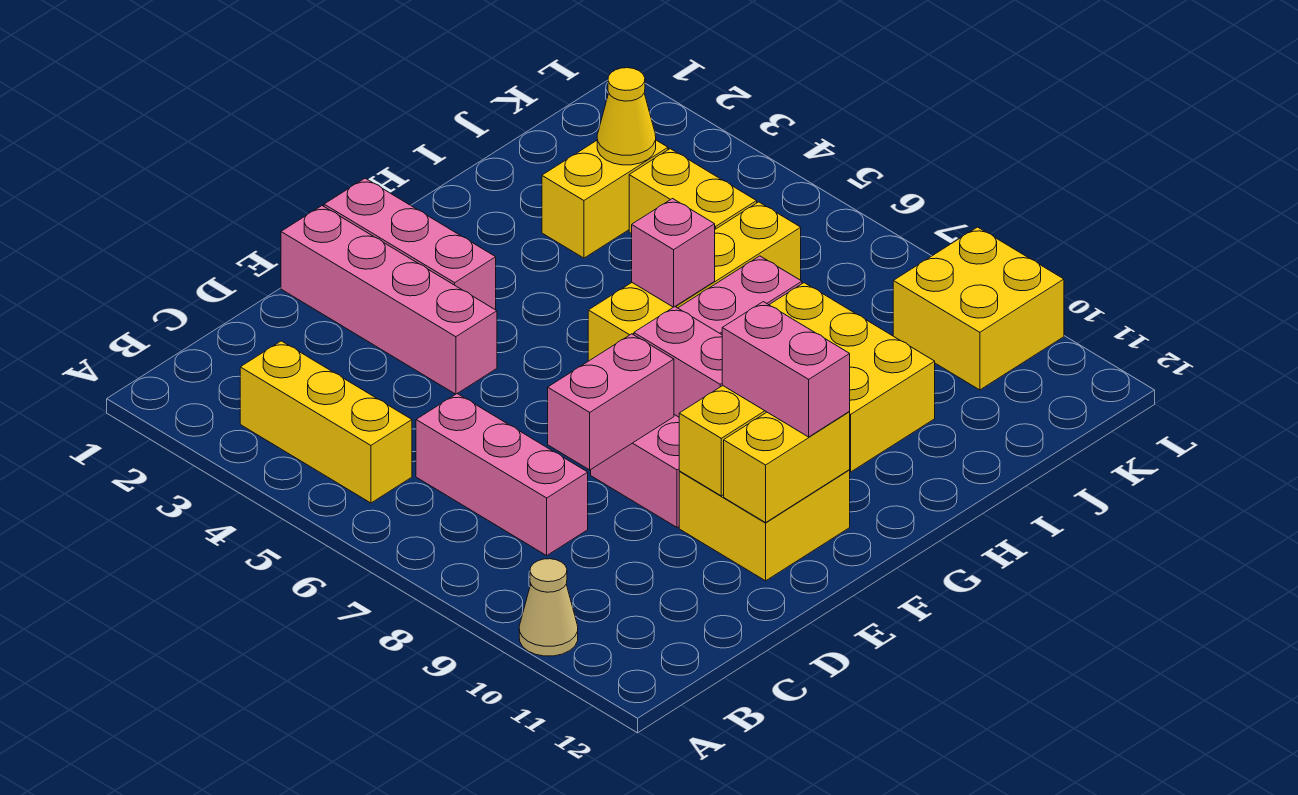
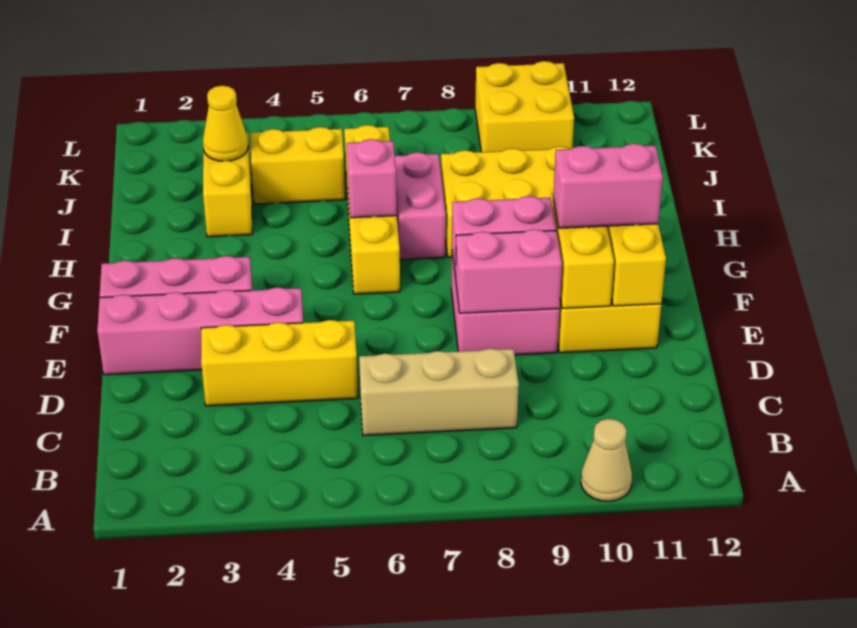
yellow 1x3 brick [240,341,412,503] -> yellow 1x3 brick moved to [201,320,358,406]
pink 1x3 brick [416,394,588,555] -> tan 1x3 brick [359,348,519,436]
pink 1x2 brick [548,334,674,470] -> pink 1x2 brick turned to [456,229,562,313]

